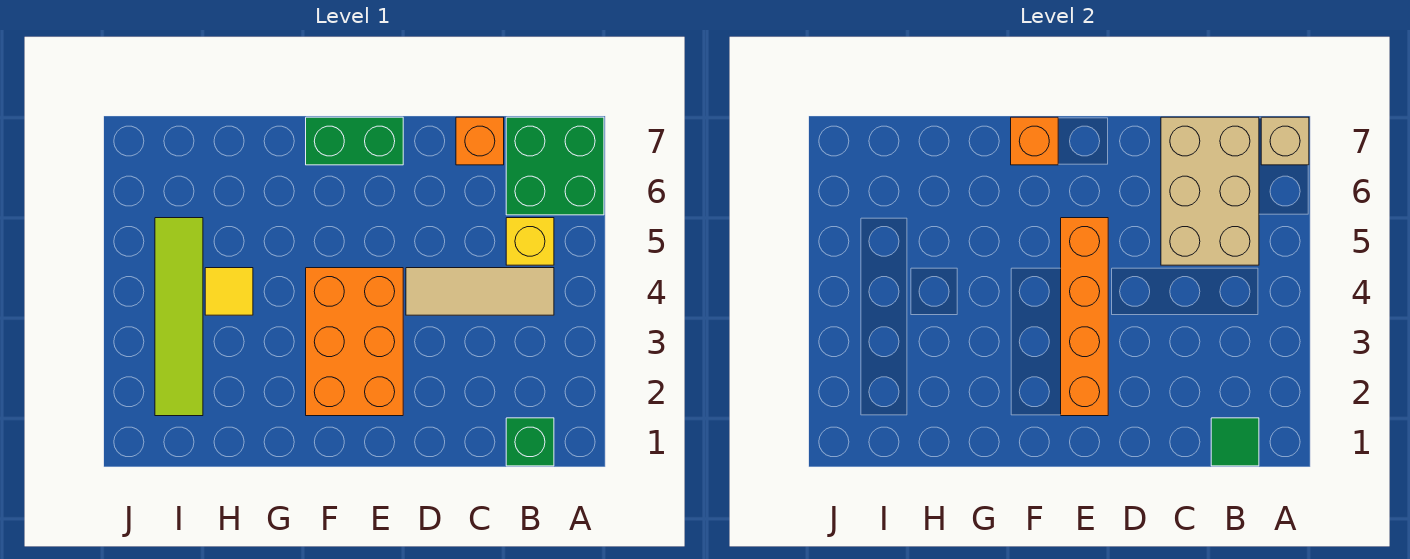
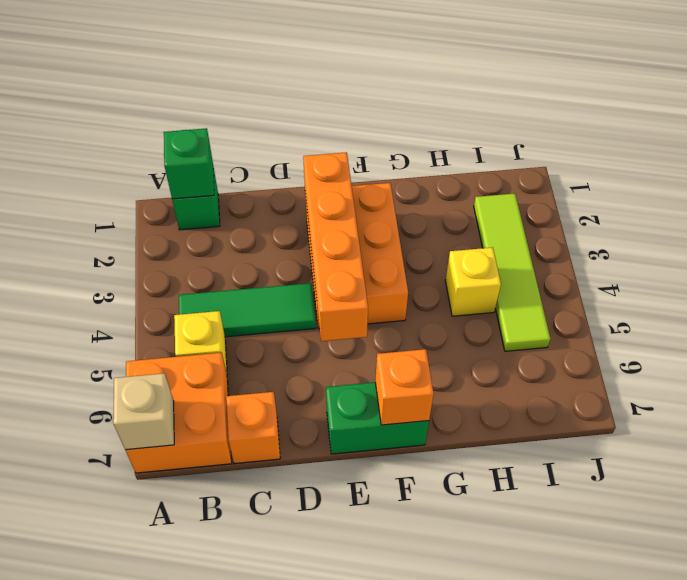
green 2x2 brick [506,117,604,215] -> orange 2x2 brick [125,353,232,473]
green 1x1 tile [1211,418,1259,466] -> green 1x1 brick [164,128,214,199]
tan 1x3 tile [406,268,554,315] -> green 1x3 tile [179,283,316,337]
tan 2x3 brick [1161,117,1259,265] -> none
yellow 1x1 tile [205,268,253,315] -> yellow 1x1 brick [445,247,501,316]

